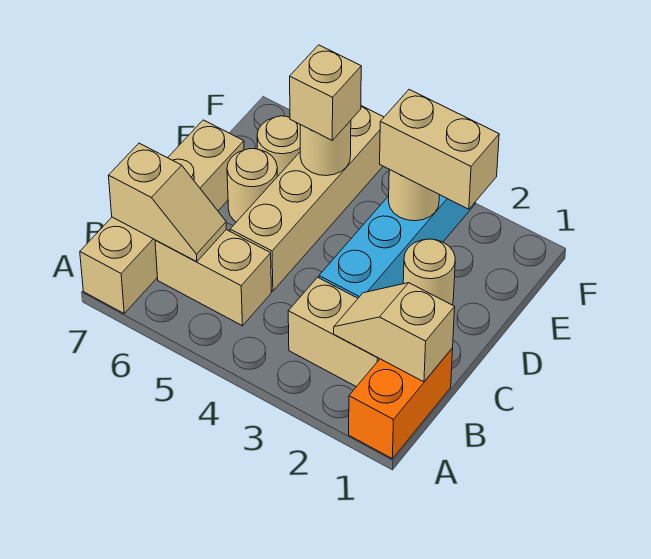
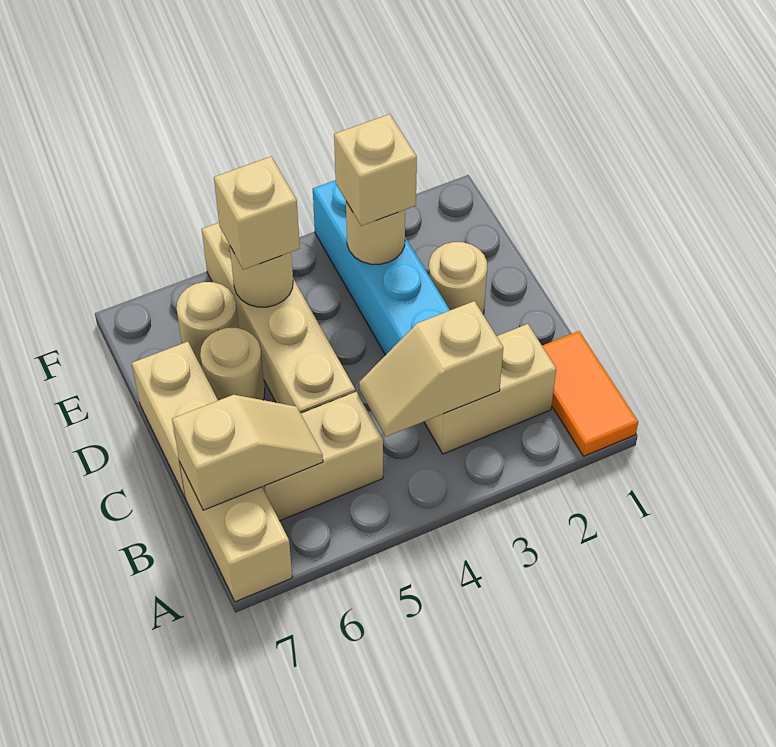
orange 1x2 brick [349,348,453,459] -> orange 1x2 tile [542,331,638,456]
tan 1x2 slope [334,283,455,382] -> tan 1x2 slope moved to [359,301,503,437]
tan 1x2 brick [380,90,499,209] -> tan 1x1 brick [334,114,417,226]

